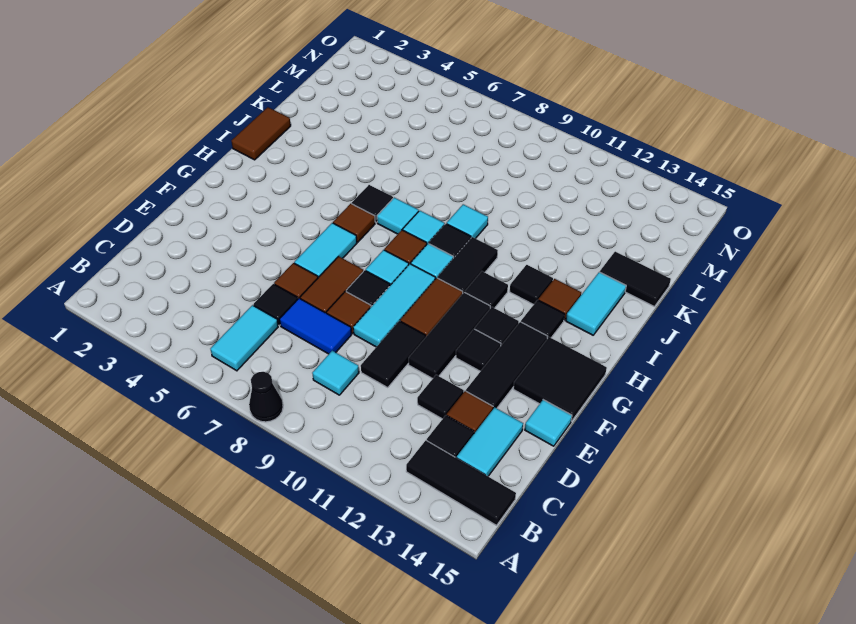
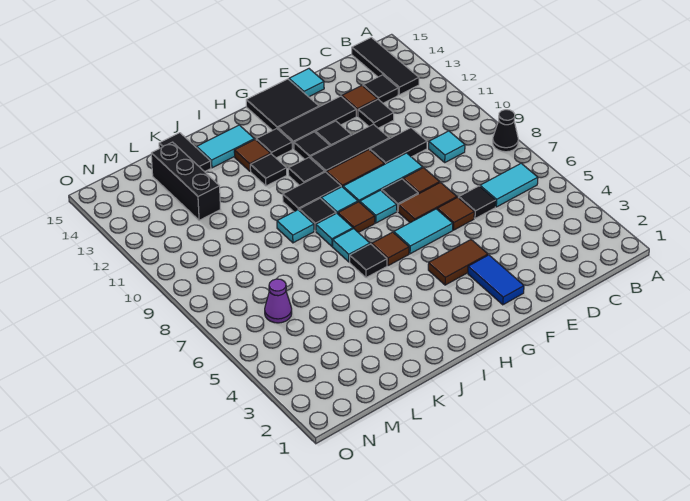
cyan 1x2 tile [457,407,523,476] -> none
blue 1x2 tile [280,298,352,354] -> blue 1x2 tile moved to [468,255,524,305]
brown 1x2 tile [232,107,291,160] -> brown 1x2 tile moved to [428,240,488,285]
none -> black 1x3 brick [151,142,220,220]
none -> purple 1x1 cone [265,279,292,323]

